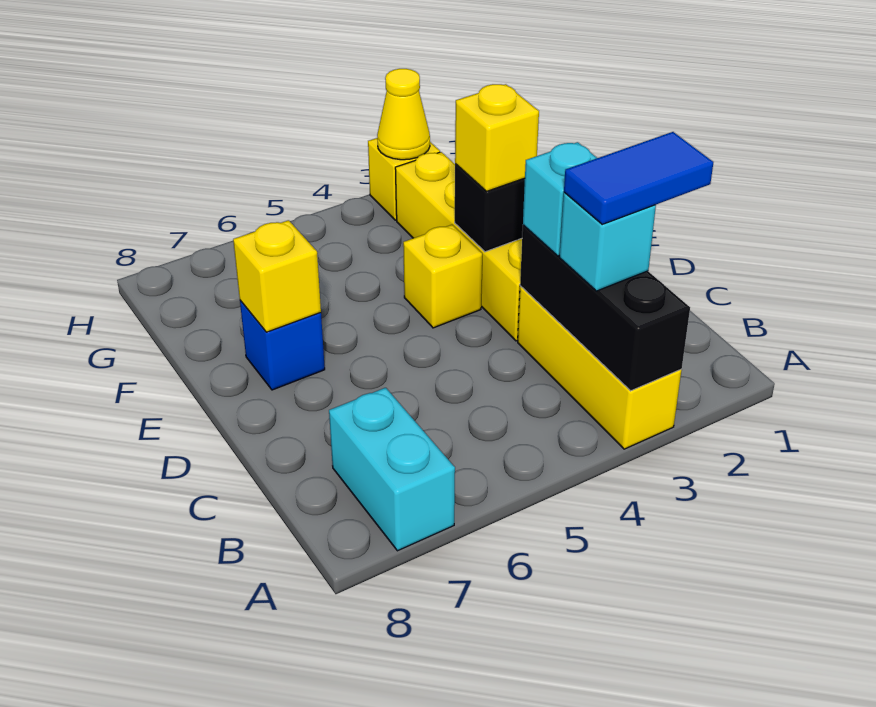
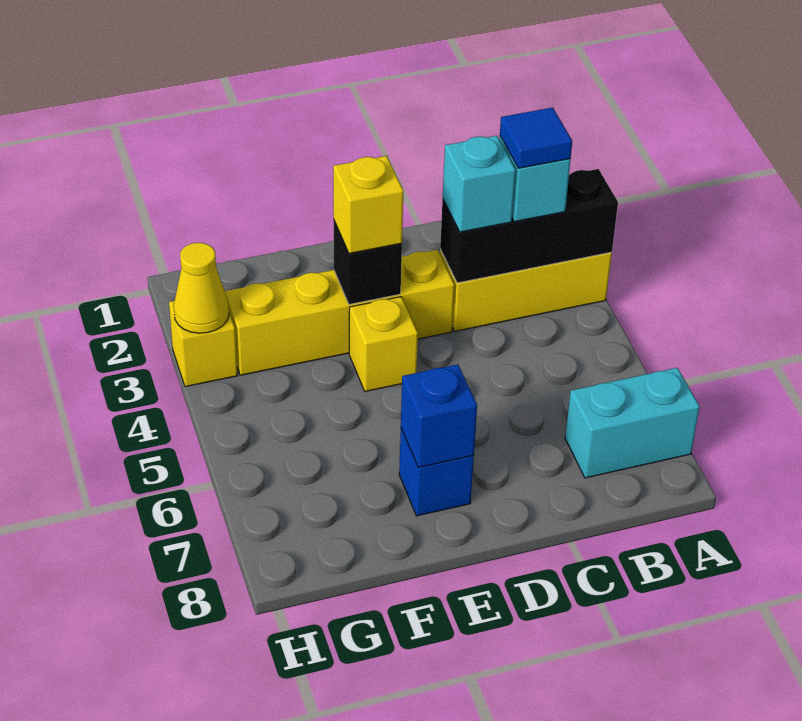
blue 1x2 tile [564,132,713,224] -> blue 1x1 tile [500,108,572,168]
yellow 1x1 brick [233,220,321,332] -> blue 1x1 brick [401,364,477,467]

